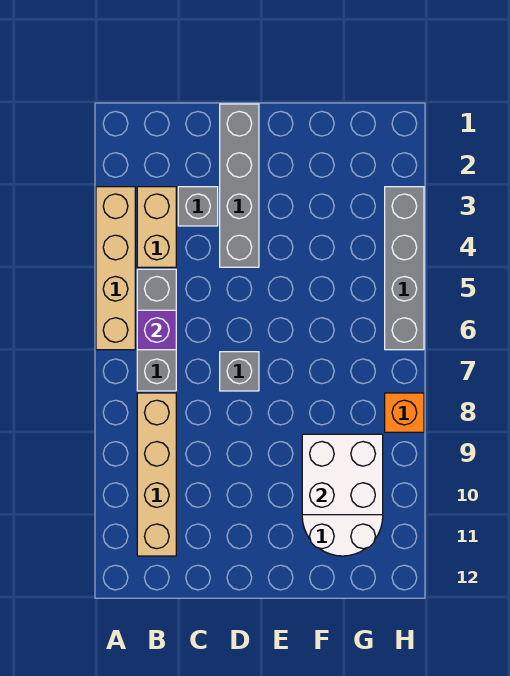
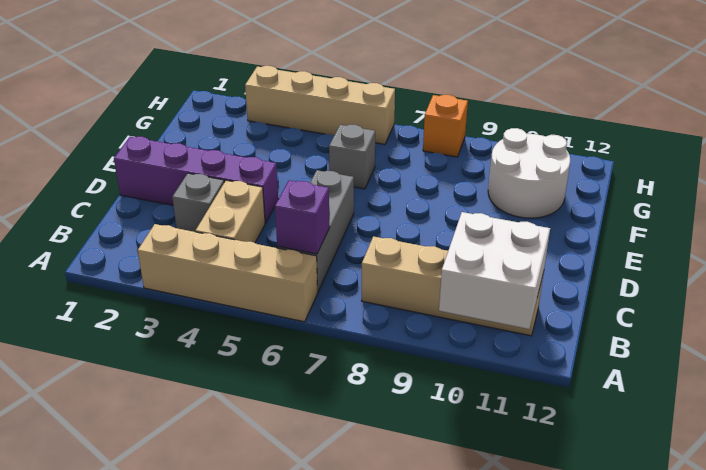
tan 1x2 brick [137,187,176,267] -> tan 1x2 brick turned to [195,180,265,243]
grey 1x3 brick [137,269,176,391] -> grey 1x3 brick turned to [277,170,354,292]
grey 1x4 brick [220,104,259,267] -> purple 1x4 brick [114,137,278,223]
grey 1x1 brick [220,352,259,391] -> grey 1x1 brick moved to [329,125,375,189]
white 2x2 brick [302,434,383,515] -> white 2x2 brick moved to [439,212,550,329]
grey 1x4 brick [385,187,424,350] -> tan 1x4 brick [245,66,395,144]

